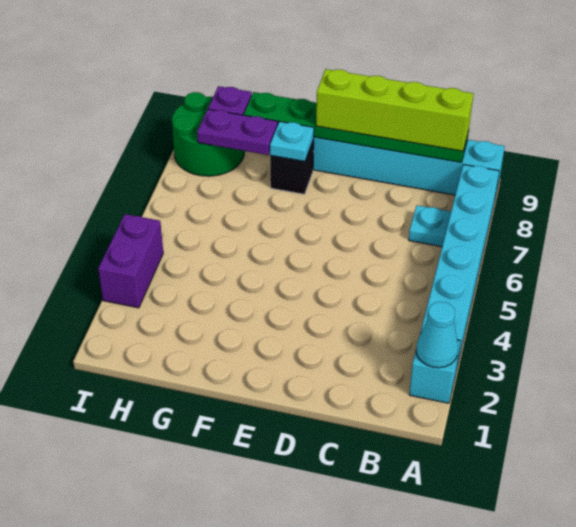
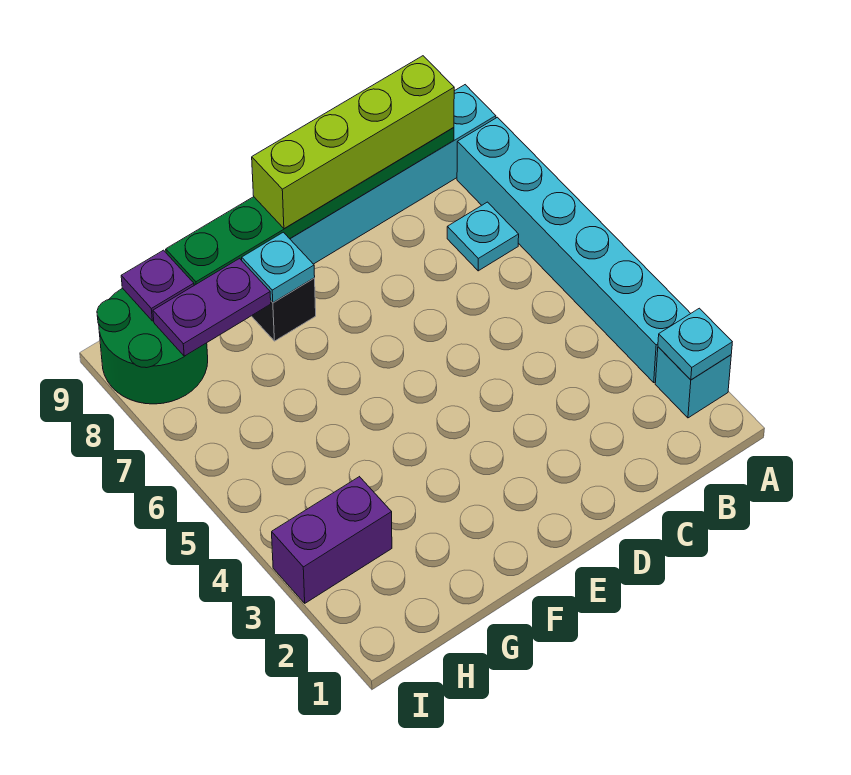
cyan 1x1 cone [416,302,458,368] -> cyan 1x1 plate [658,308,732,380]
purple 1x2 brick [98,214,163,308] -> purple 1x2 brick turned to [272,477,392,603]

